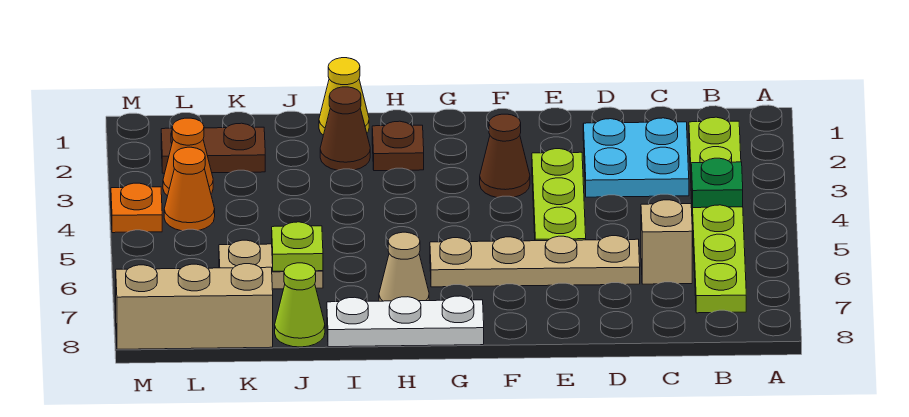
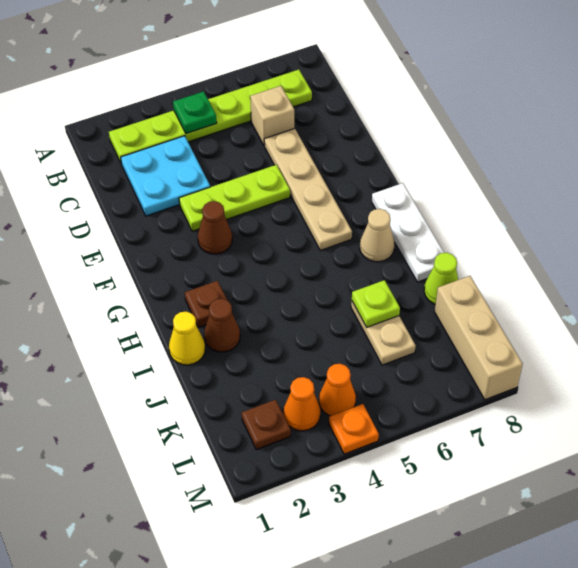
brown 1x2 plate [161,123,265,173] -> brown 1x1 plate [242,400,291,450]

